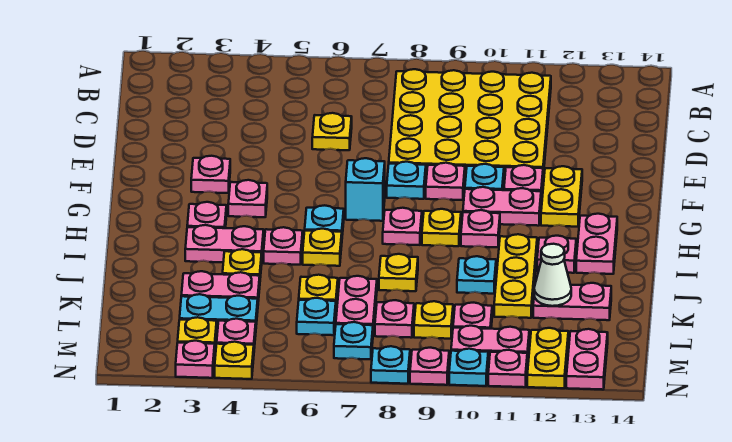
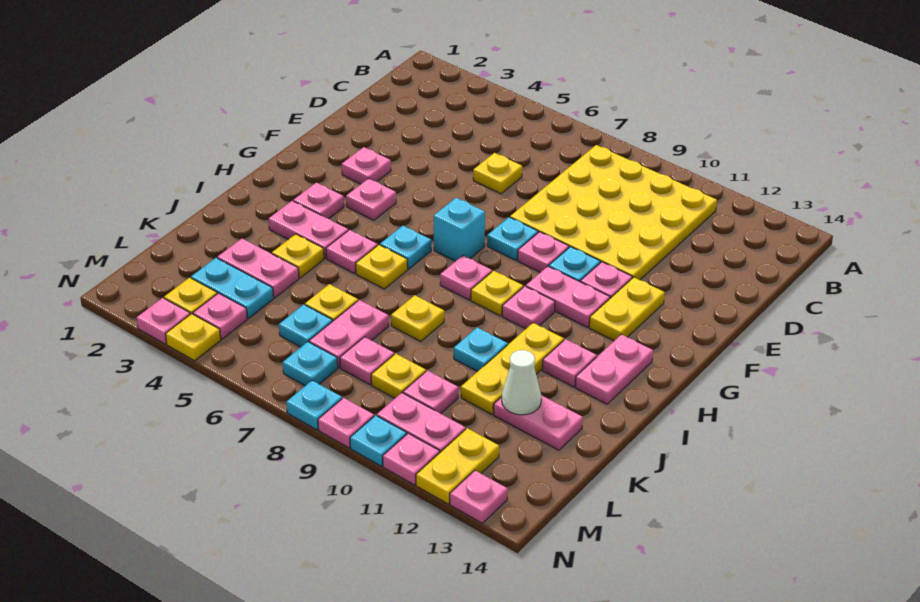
pink 1x2 plate [566,329,608,390] -> pink 1x1 plate [450,470,508,523]

